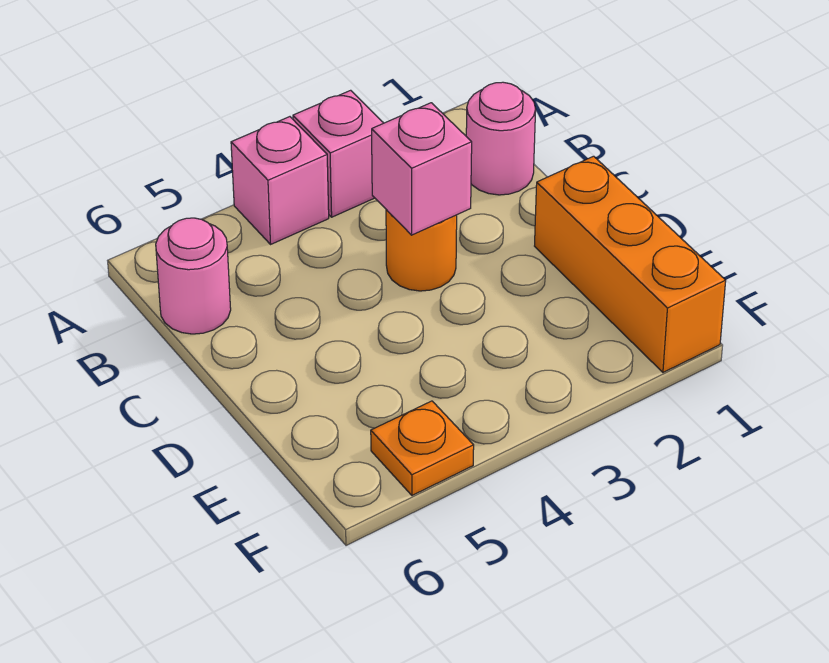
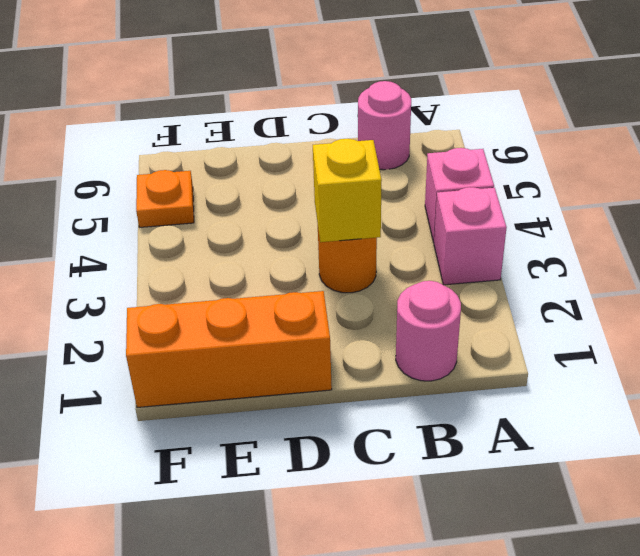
pink 1x1 brick [372,103,472,235] -> yellow 1x1 brick [313,139,382,242]

